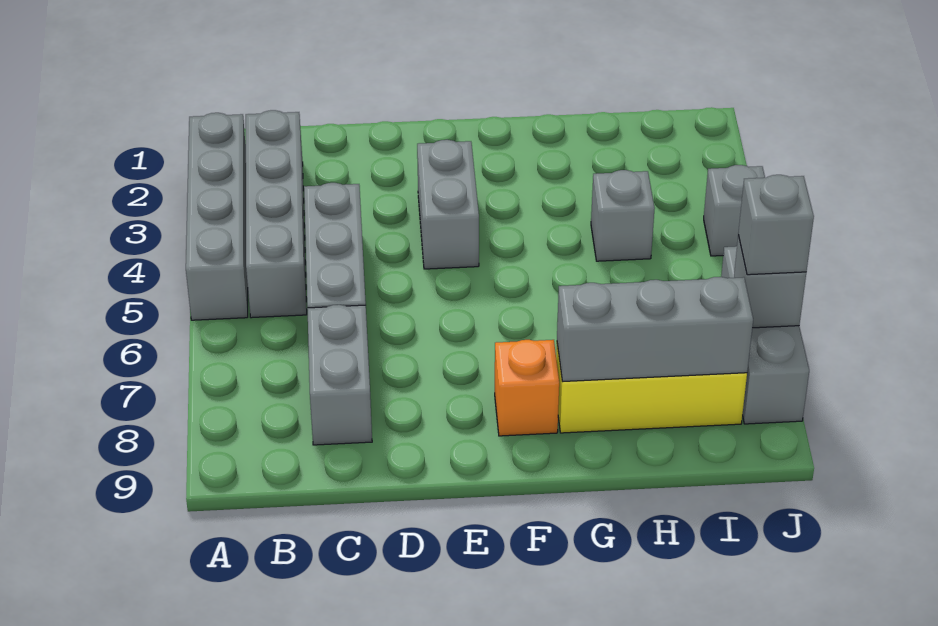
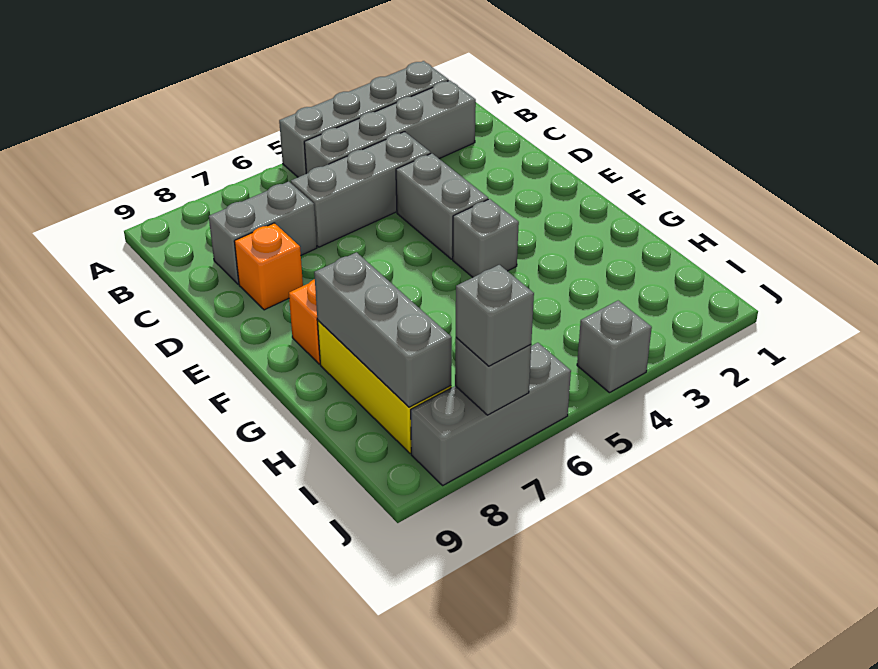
none -> orange 1x1 brick [234,223,303,310]
grey 1x2 brick [417,140,479,269] -> grey 1x2 brick turned to [396,153,488,259]
grey 1x1 brick [591,170,655,261] -> grey 1x1 brick moved to [453,199,519,277]

